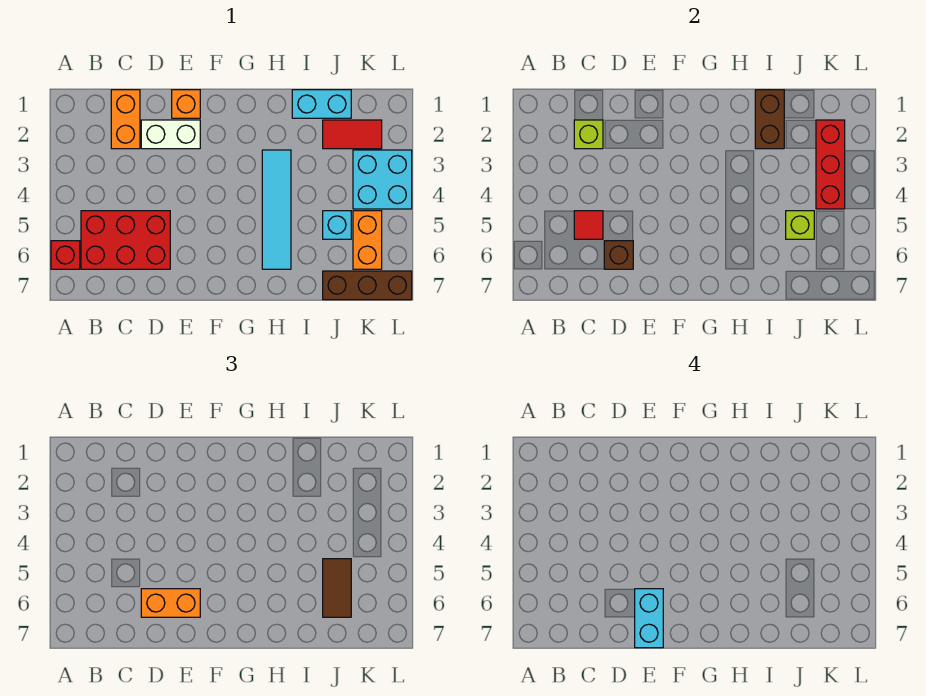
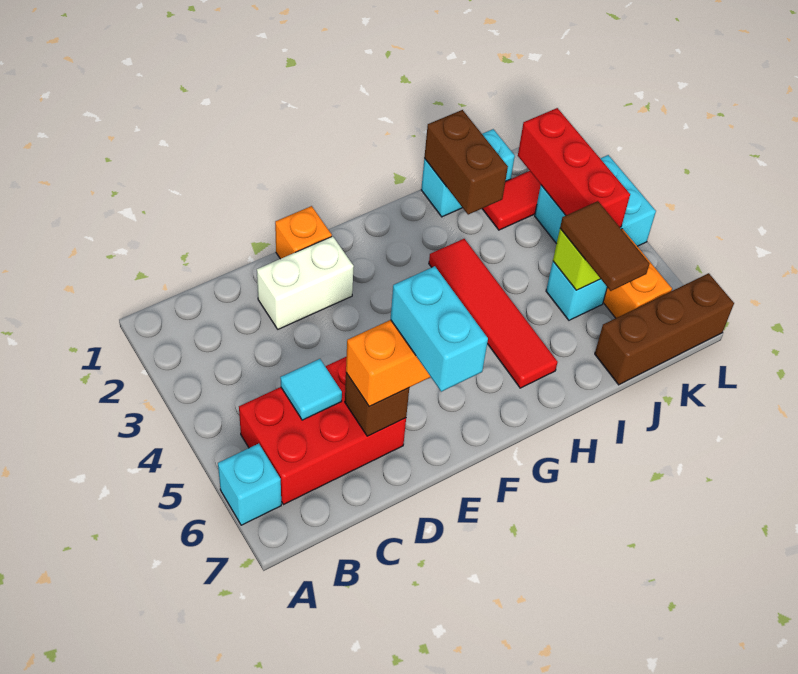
red 1x1 brick [51,241,80,269] -> cyan 1x1 brick [218,444,281,525]
orange 1x2 brick [111,90,140,149] -> none
lime 1x1 brick [574,120,603,149] -> none
red 1x1 tile [574,211,603,239] -> cyan 1x1 tile [280,359,342,420]
cyan 1x4 tile [262,150,291,269] -> red 1x4 tile [429,239,558,388]

